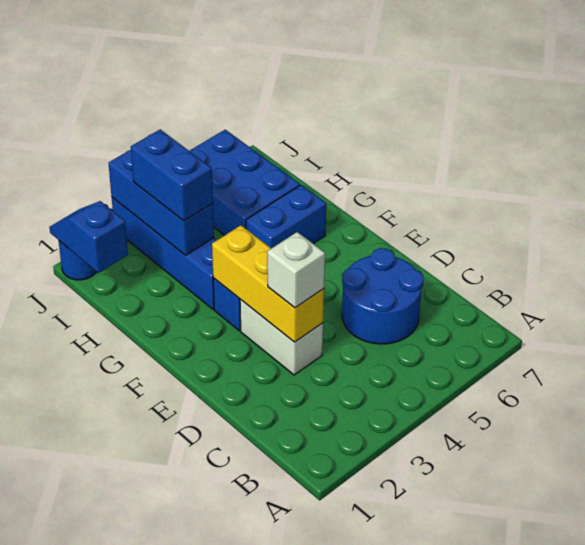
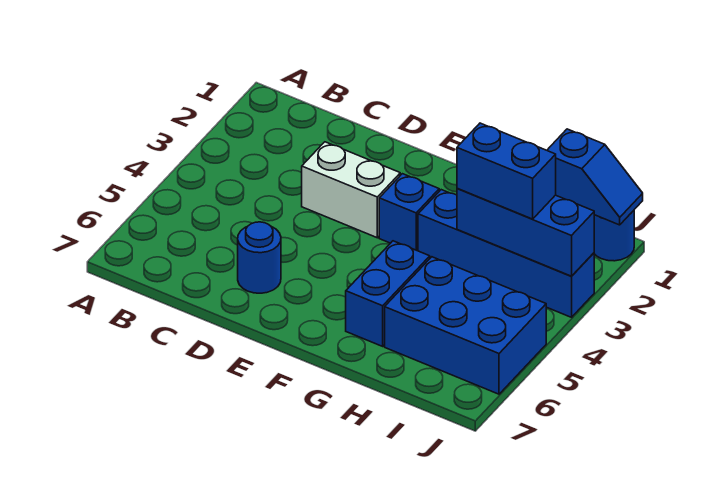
blue 2x2 round brick [342,248,423,344] -> blue 1x1 round brick [238,222,281,293]
yellow 1x3 brick [212,225,324,342] -> none
white 1x1 brick [267,232,325,308] -> none

